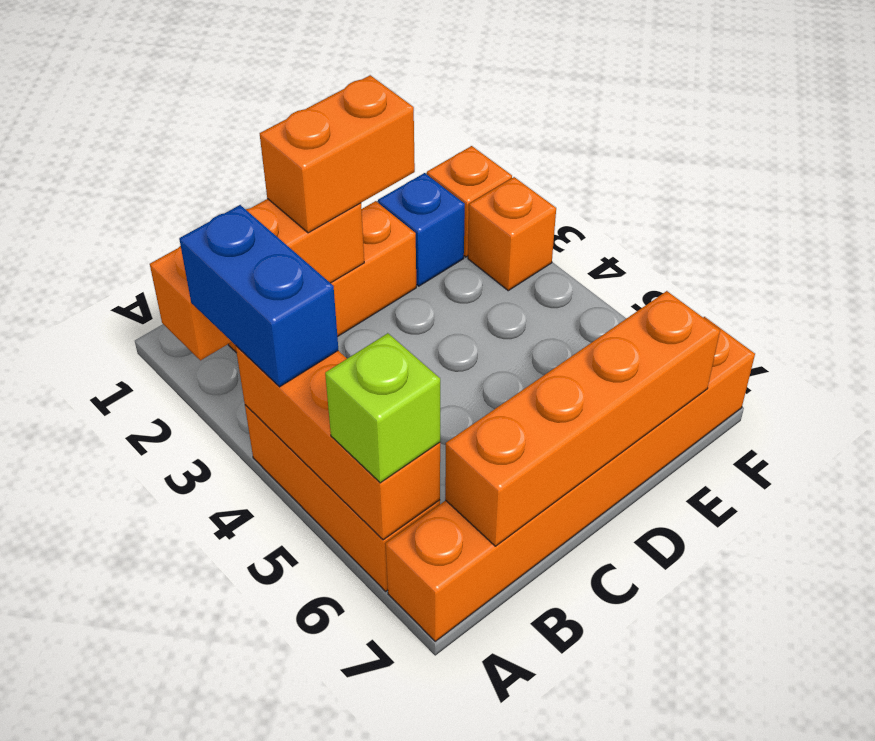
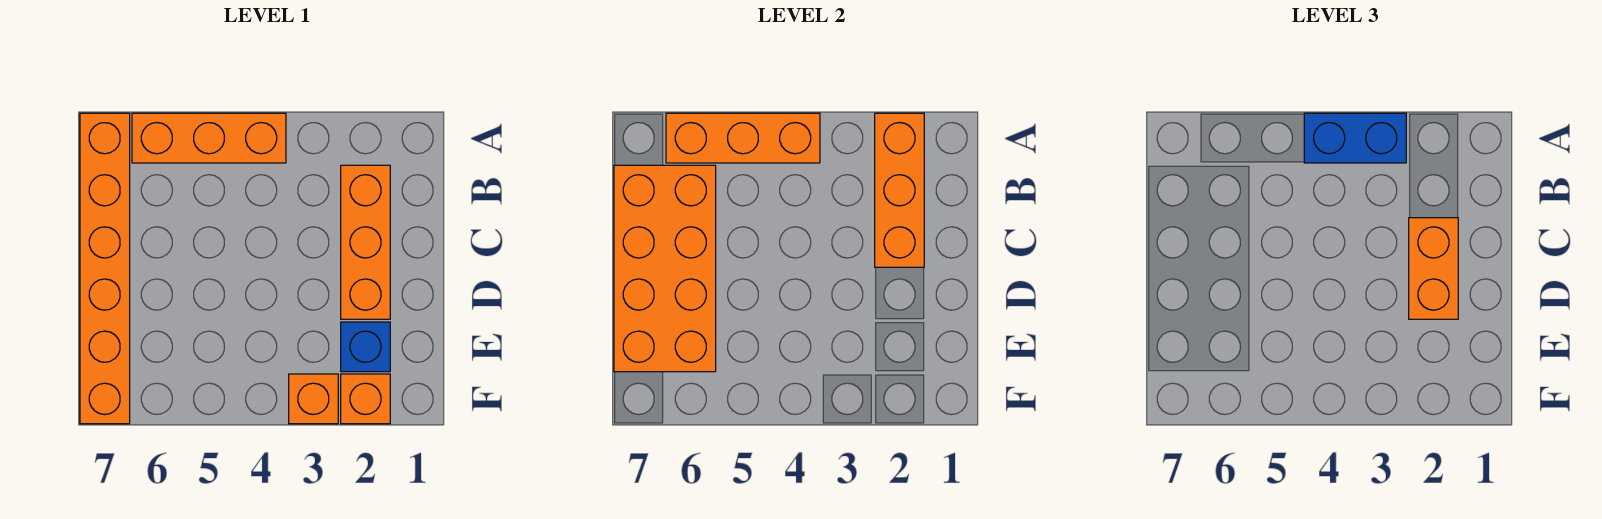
lime 1x1 brick [325,333,440,483] -> none
orange 1x4 brick [445,291,720,546] -> orange 2x4 brick [614,165,716,372]

